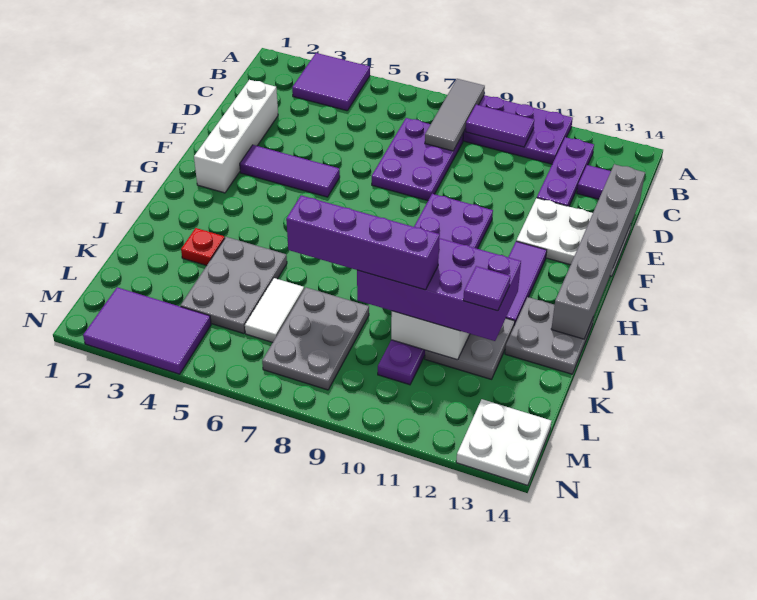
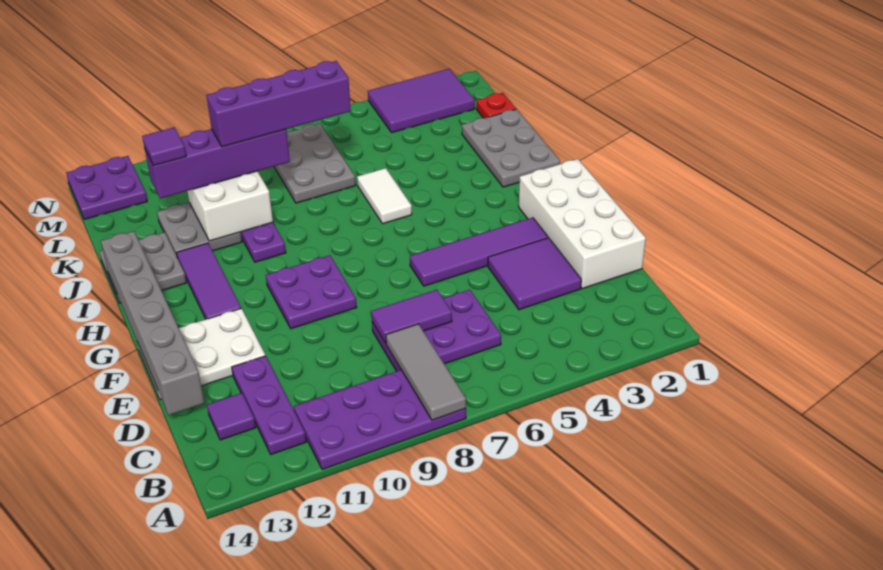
purple 2x2 tile [292,53,370,111] -> purple 2x2 tile moved to [488,238,581,310]
purple 1x2 tile [465,105,534,147] -> purple 1x2 tile moved to [371,290,452,343]
purple 2x3 plate [372,118,463,201] -> purple 2x3 plate turned to [372,290,501,371]
white 1x4 brick [194,80,278,193] -> white 2x4 brick [519,159,646,289]
purple 1x3 tile [240,145,340,197] -> purple 1x4 tile [410,218,548,286]
red 1x1 plate [181,228,225,266] -> red 1x1 plate moved to [477,93,516,118]
grey 2x3 plate [181,237,287,334] -> grey 2x3 plate moved to [462,109,560,187]
purple 2x4 brick [357,238,521,341] -> purple 1x4 brick [145,129,290,199]
white 1x2 tile [245,278,304,342] -> white 1x2 tile moved to [357,168,412,224]
white 2x2 plate [456,399,551,485] -> purple 2x2 plate [66,156,147,219]

